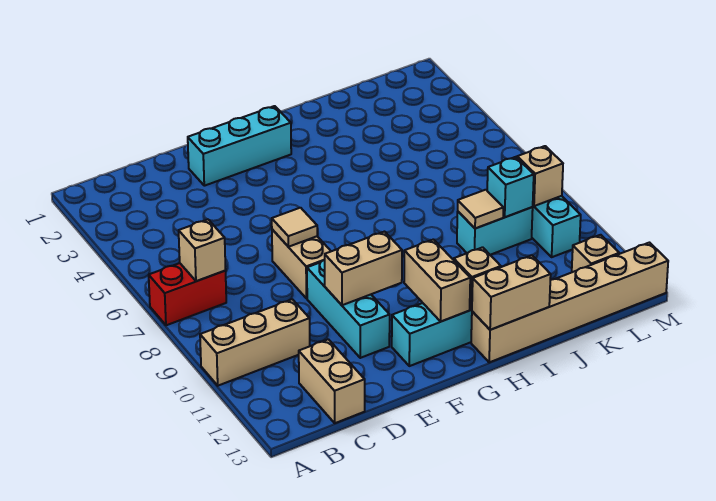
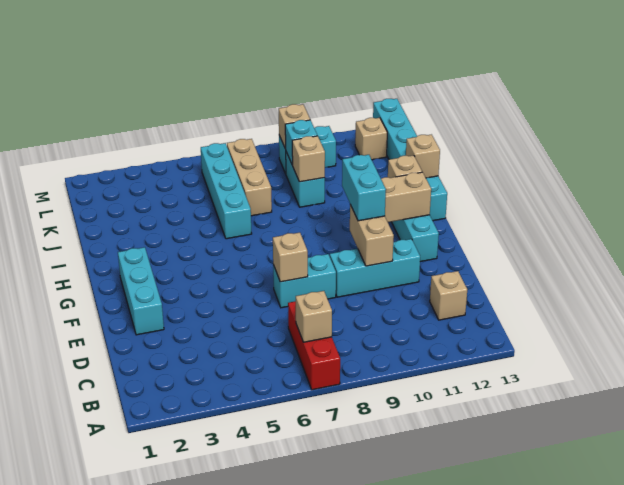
red 1x2 brick [149,263,226,325] -> red 1x3 brick [288,301,340,390]
tan 1x3 brick [200,299,310,386] -> tan 1x3 brick moved to [227,139,272,216]
tan 1x2 brick [299,339,365,423] -> tan 1x1 brick [430,271,467,320]
tan 1x2 brick [272,229,331,299] -> cyan 1x2 brick [273,254,336,308]
tan 1x1 tile [272,208,317,247] -> tan 1x1 brick [273,233,308,282]
none -> cyan 1x2 brick [342,155,386,221]
tan 1x6 brick [471,243,668,362] -> cyan 1x6 brick [373,99,447,221]
tan 1x2 brick [472,256,551,330] -> tan 1x1 brick [406,135,440,178]
none -> cyan 1x4 brick [201,143,252,239]
tan 1x1 tile [458,190,504,229] -> tan 1x1 brick [292,136,325,182]

